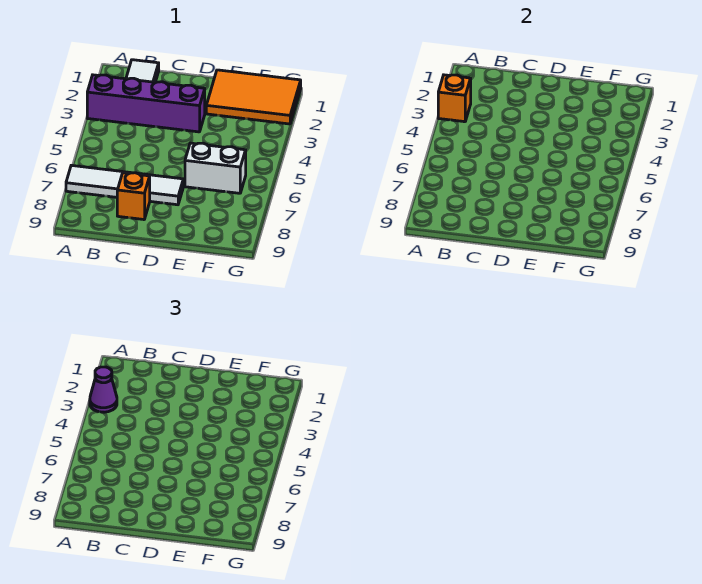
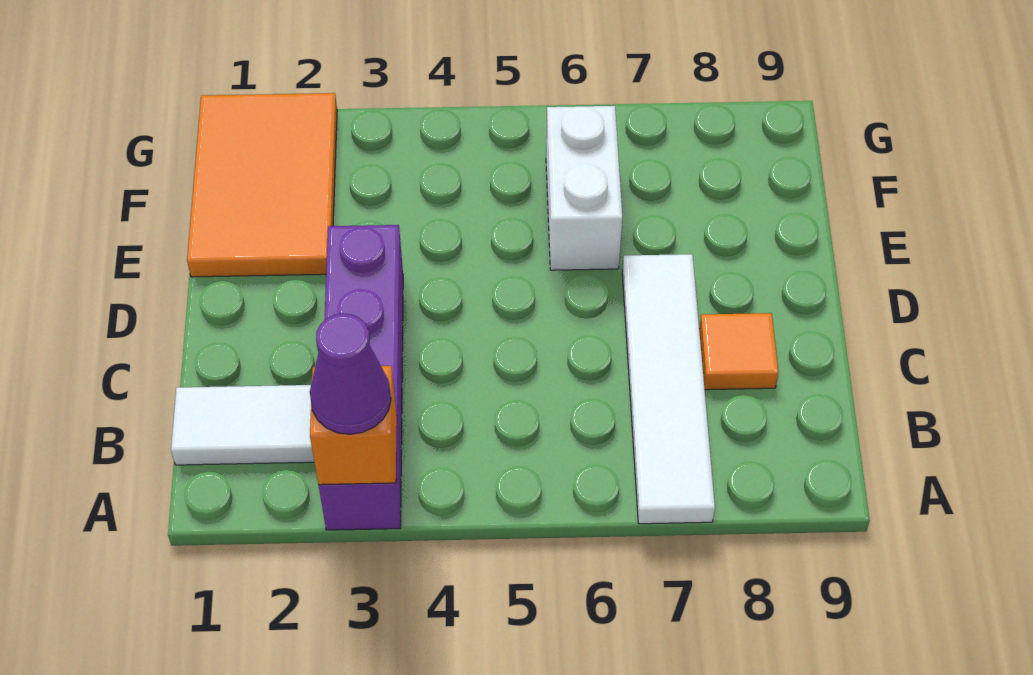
orange 1x1 brick [117,173,150,220] -> orange 1x1 tile [699,313,779,390]

